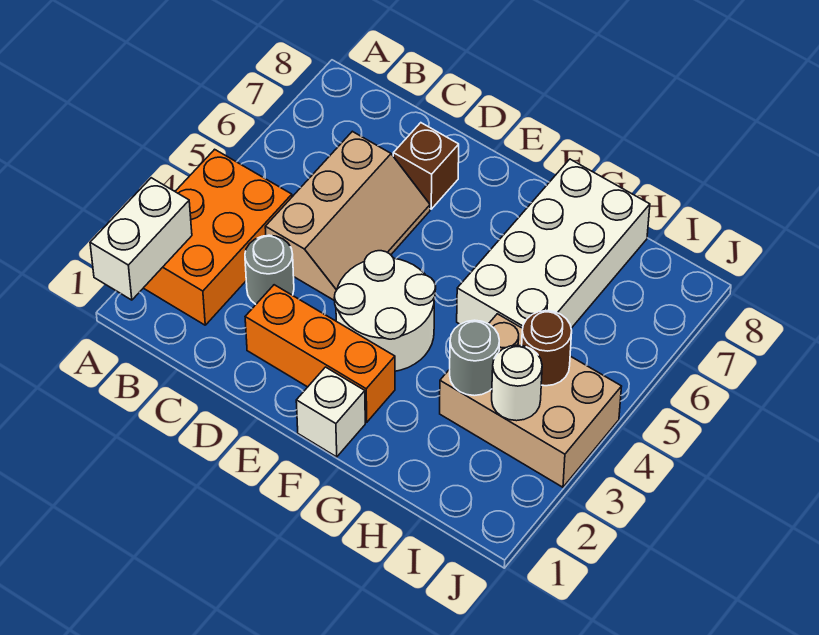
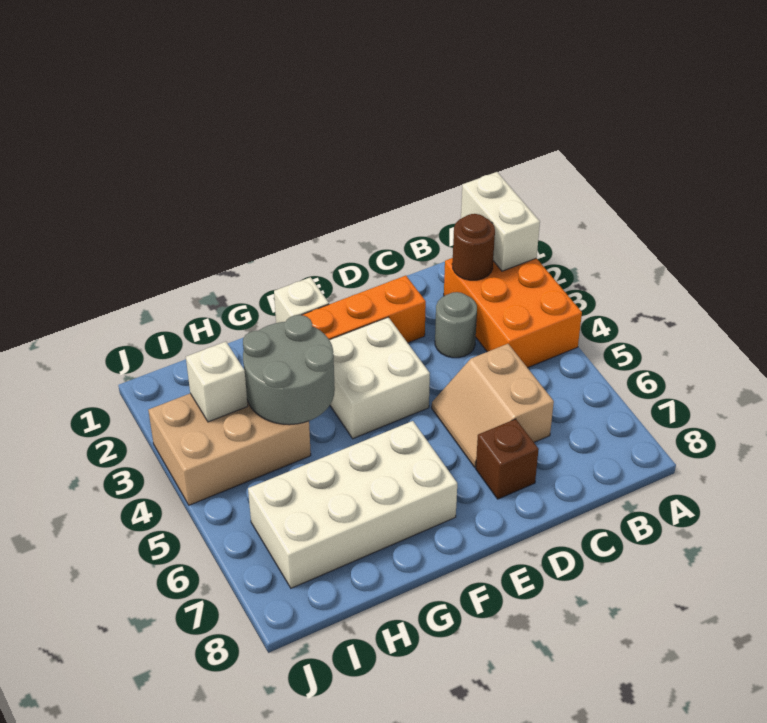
tan 2x3 slope [265,131,430,301] -> tan 2x2 slope [432,344,554,467]
white 2x2 round brick [334,251,436,371] -> white 2x2 brick [330,317,430,439]
white 2x4 brick [457,159,650,328] -> white 2x4 brick turned to [248,421,457,588]
grey 1x1 round brick [450,320,499,396] -> grey 2x2 round brick [243,315,335,425]
white 1x1 round brick [492,345,542,421] -> white 1x1 brick [186,342,248,422]
brown 1x1 round brick [522,311,572,386] -> brown 1x1 round brick moved to [452,214,495,280]

